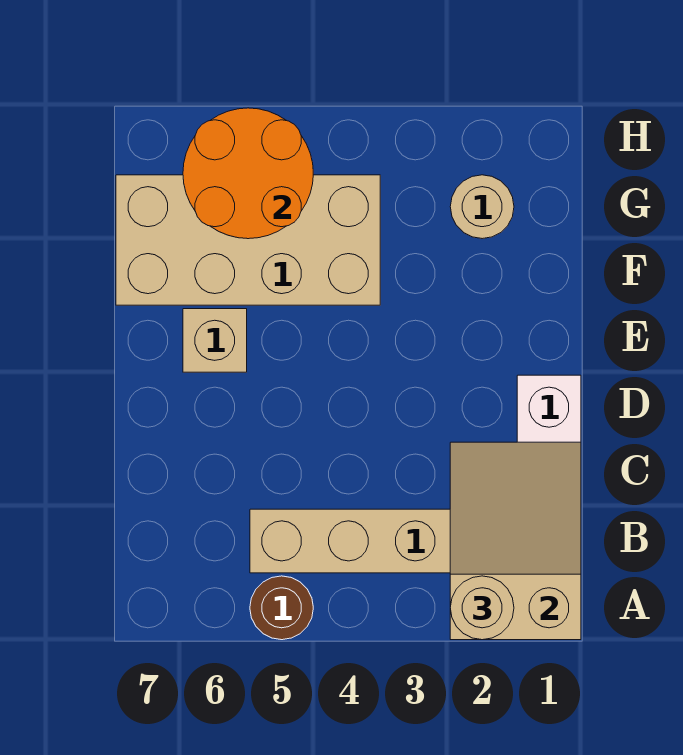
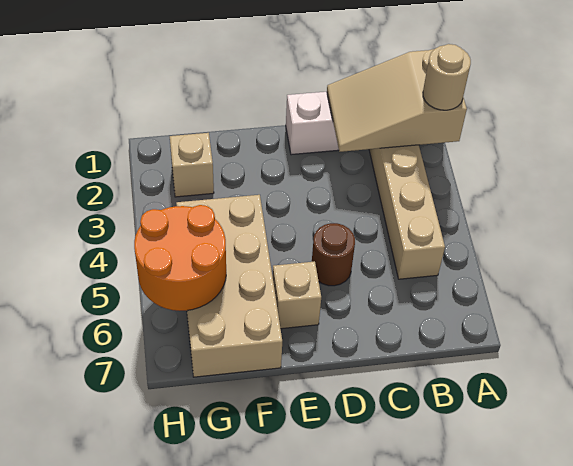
brown 1x1 round brick [250,576,313,640] -> brown 1x1 round brick moved to [312,223,355,286]
tan 1x1 round brick [450,175,514,239] -> tan 1x1 brick [170,133,214,197]

